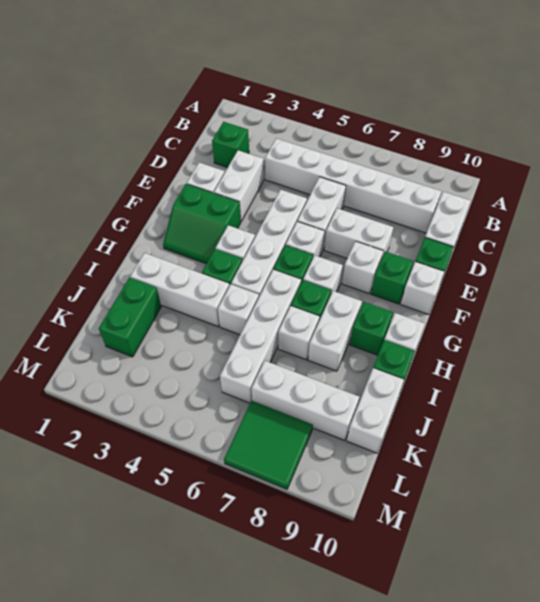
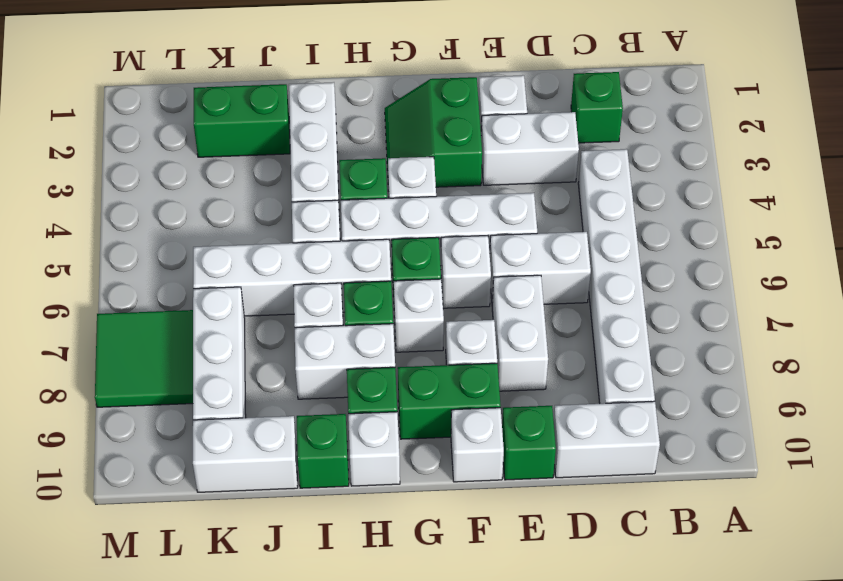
green 1x1 brick [371,251,414,304] -> green 1x2 brick [398,363,501,439]

